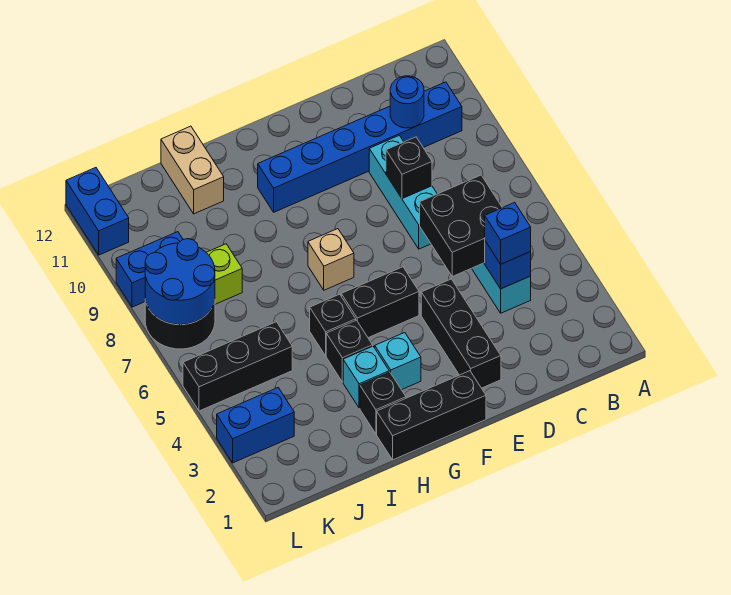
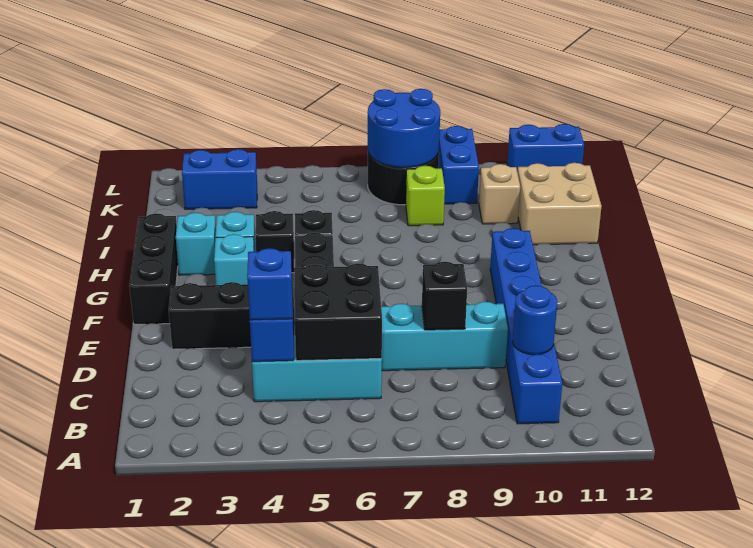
tan 1x1 brick [308,229,354,290] -> tan 1x1 brick moved to [479,164,520,224]
black 1x1 brick [360,372,406,434] -> cyan 1x1 brick [176,213,216,275]
tan 1x2 brick [161,126,224,214] -> tan 2x2 brick [518,163,602,245]
black 1x3 brick [183,322,292,411] -> none
blue 1x2 brick [217,388,294,463] -> blue 1x2 brick turned to [182,149,257,209]

